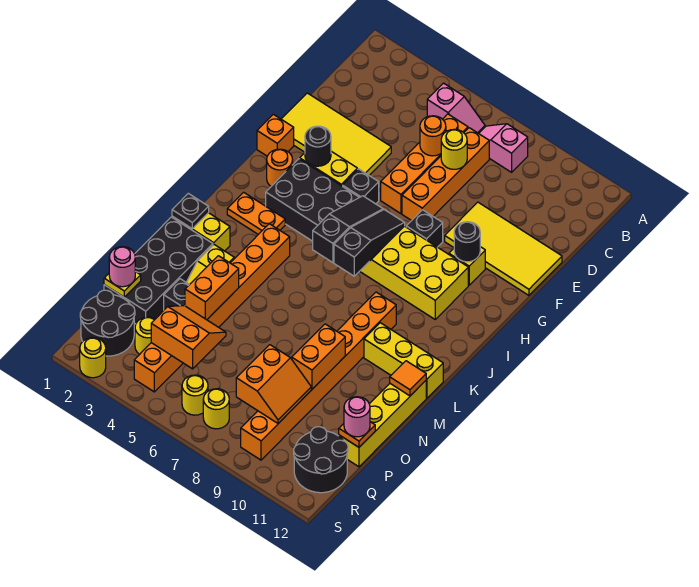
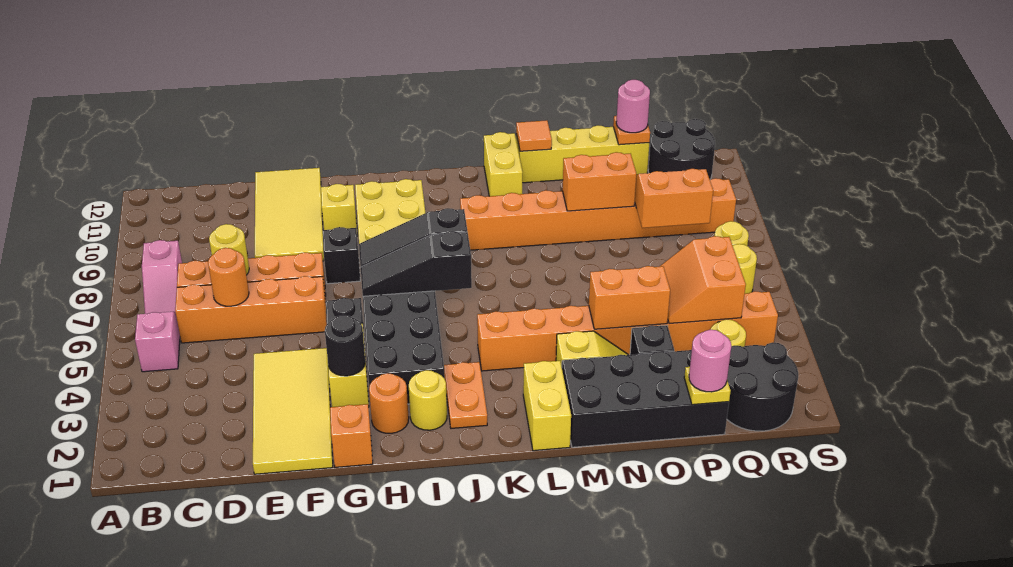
black 1x1 round brick [454,222,480,262] -> none
black 1x1 plate [172,193,209,229] -> none
yellow 1x3 brick [364,323,443,398] -> yellow 1x2 brick [484,132,523,196]
yellow 1x1 round brick [80,338,106,378] -> yellow 1x1 round brick moved to [409,370,447,430]

